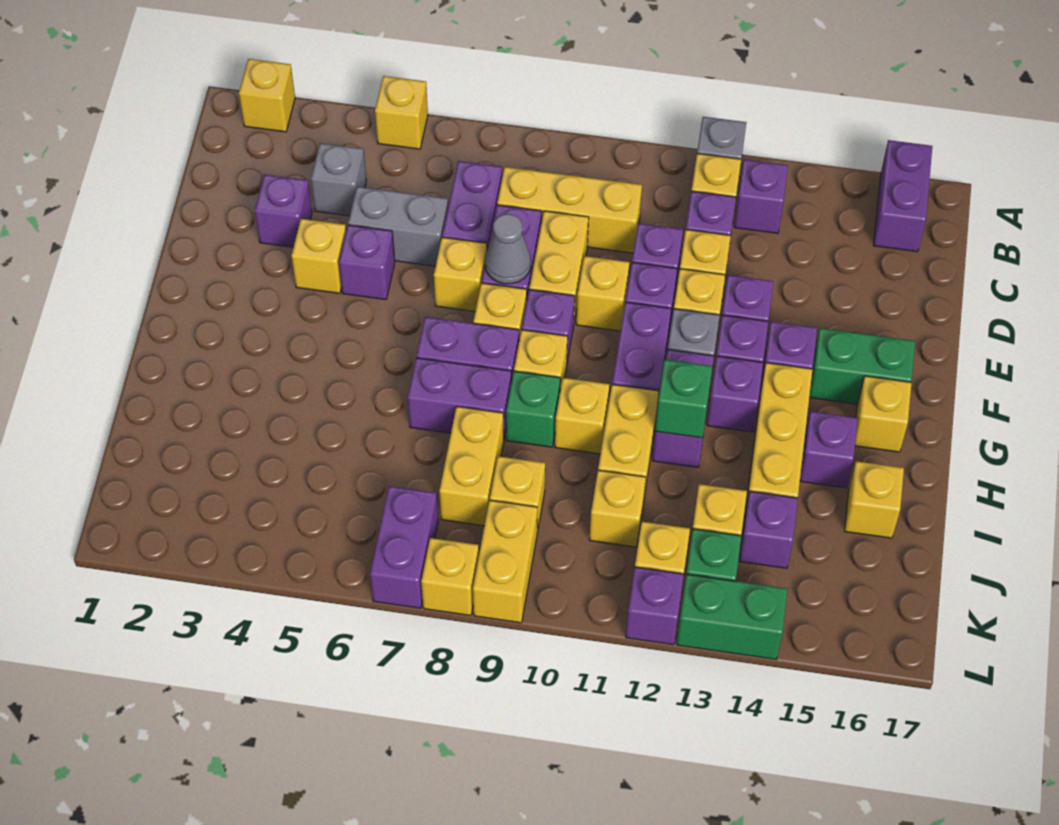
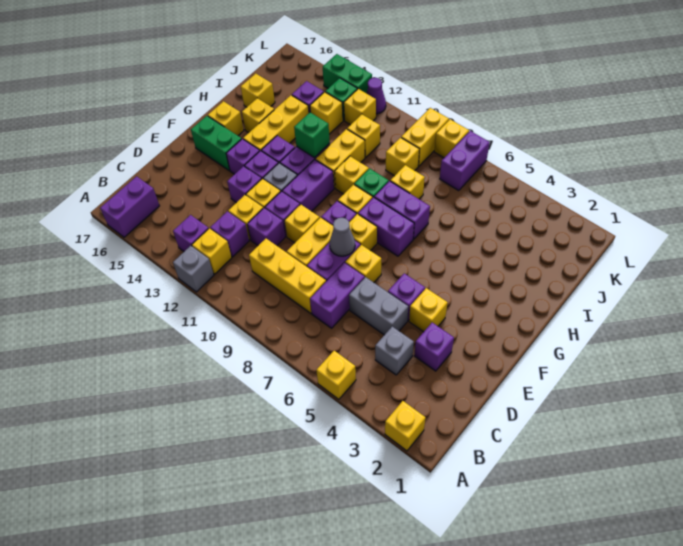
purple 1x1 brick [800,411,858,488] -> yellow 1x1 brick [242,98,274,133]
yellow 1x2 brick [439,407,504,526] -> yellow 1x1 brick [390,165,425,199]
purple 1x1 brick [626,567,684,645] -> purple 1x1 cone [366,78,386,114]

